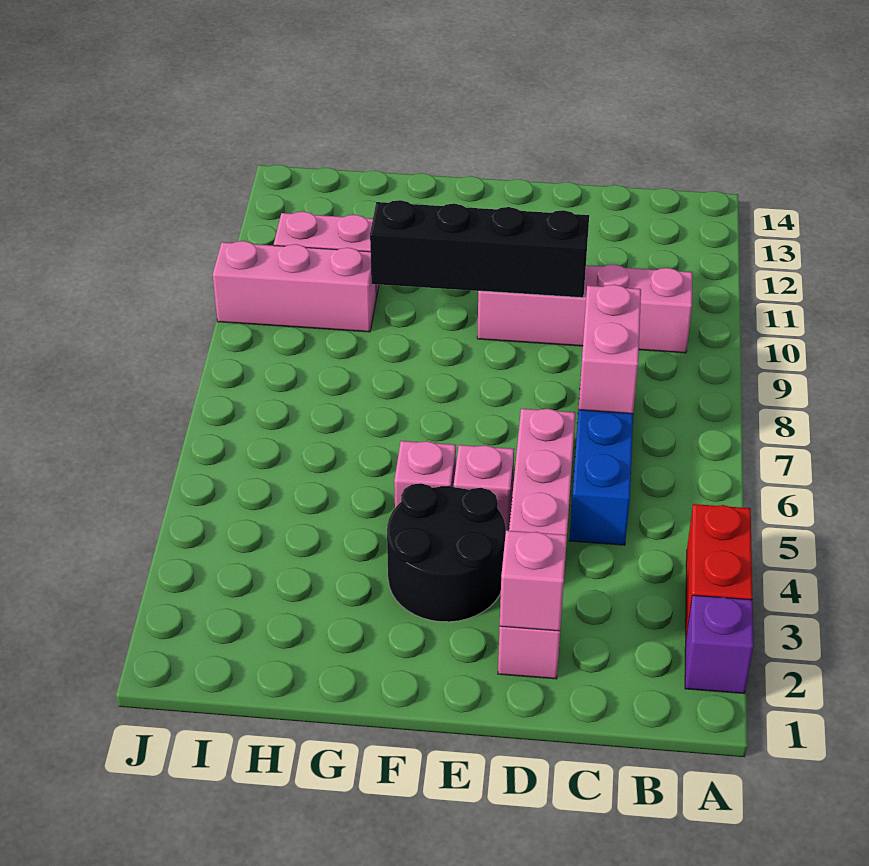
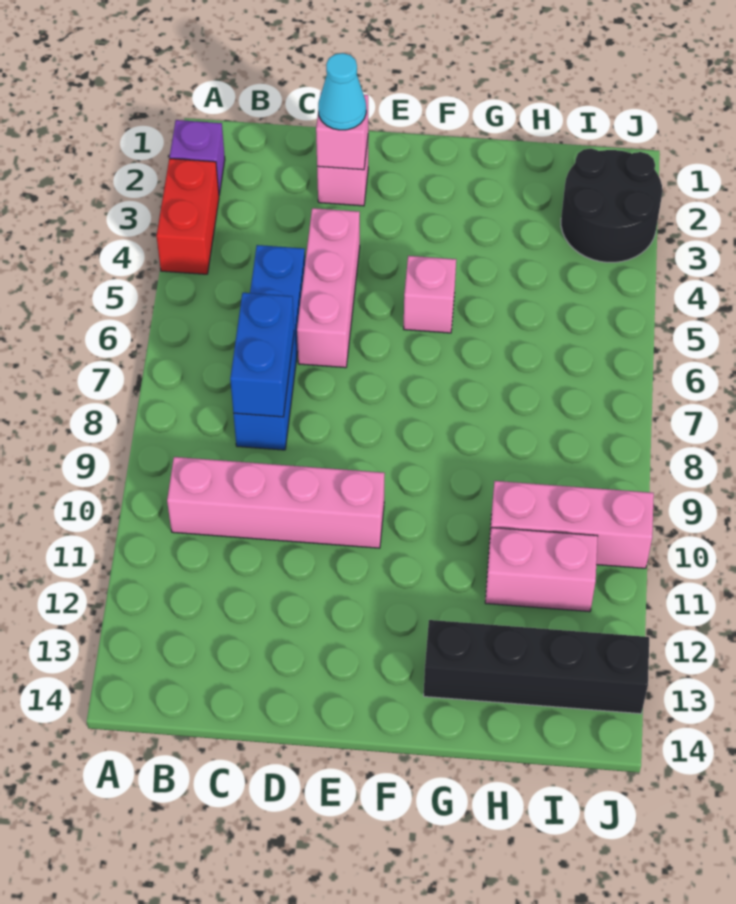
pink 1x2 brick [579,285,641,414] -> blue 1x2 brick [230,293,294,417]
none -> cyan 1x1 cone [318,53,366,130]
black 1x4 brick [370,200,589,298] -> black 1x4 brick moved to [424,620,649,714]
black 2x2 round brick [387,483,506,622] -> black 2x2 round brick moved to [561,149,662,262]
pink 1x1 brick [454,445,514,531] -> none

